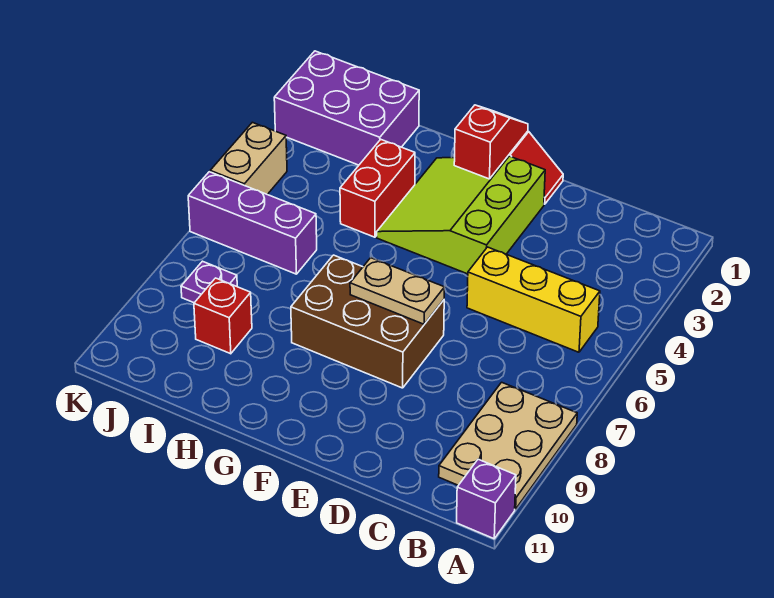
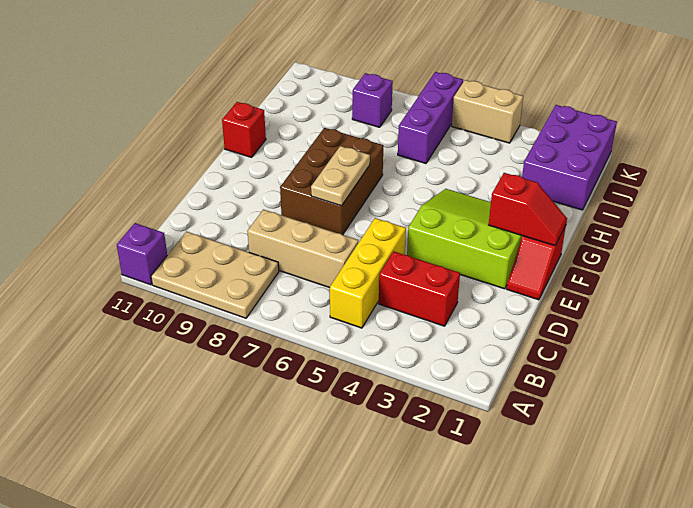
none -> tan 1x3 brick [247,209,358,288]
red 1x2 brick [340,139,415,237] -> red 1x2 brick moved to [379,251,460,326]
red 1x1 brick [194,278,252,354] -> red 1x1 brick moved to [222,102,266,157]
purple 1x1 plate [181,261,237,303] -> purple 1x1 brick [352,73,393,127]

